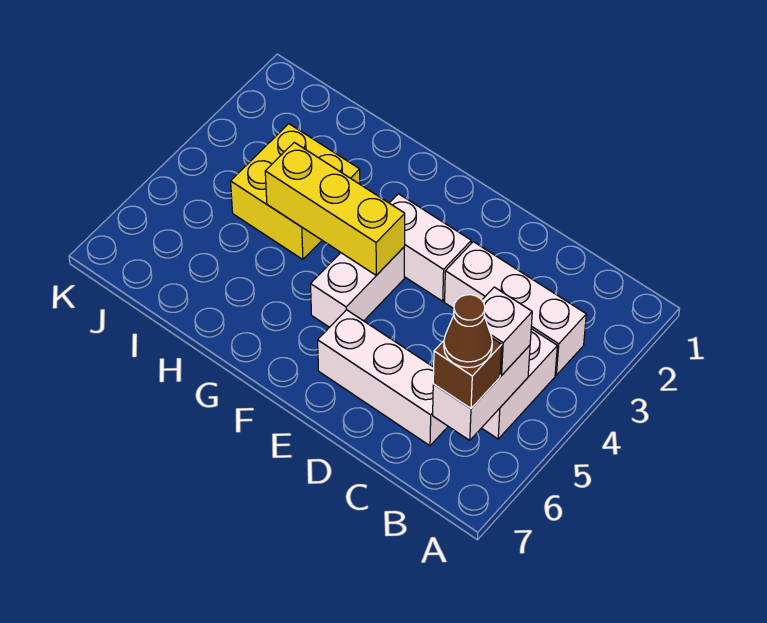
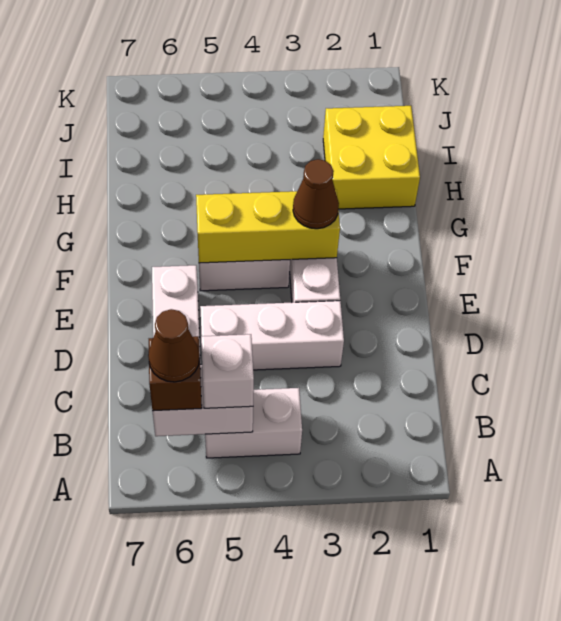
white 1x3 brick [445,242,586,375] -> white 1x3 brick turned to [200,301,344,370]
none -> brown 1x1 cone [293,159,339,229]
yellow 1x3 brick [265,142,405,275] -> yellow 1x3 brick turned to [196,190,340,263]
yellow 2x2 brick [231,124,360,260] -> yellow 2x2 brick moved to [323,106,420,209]

